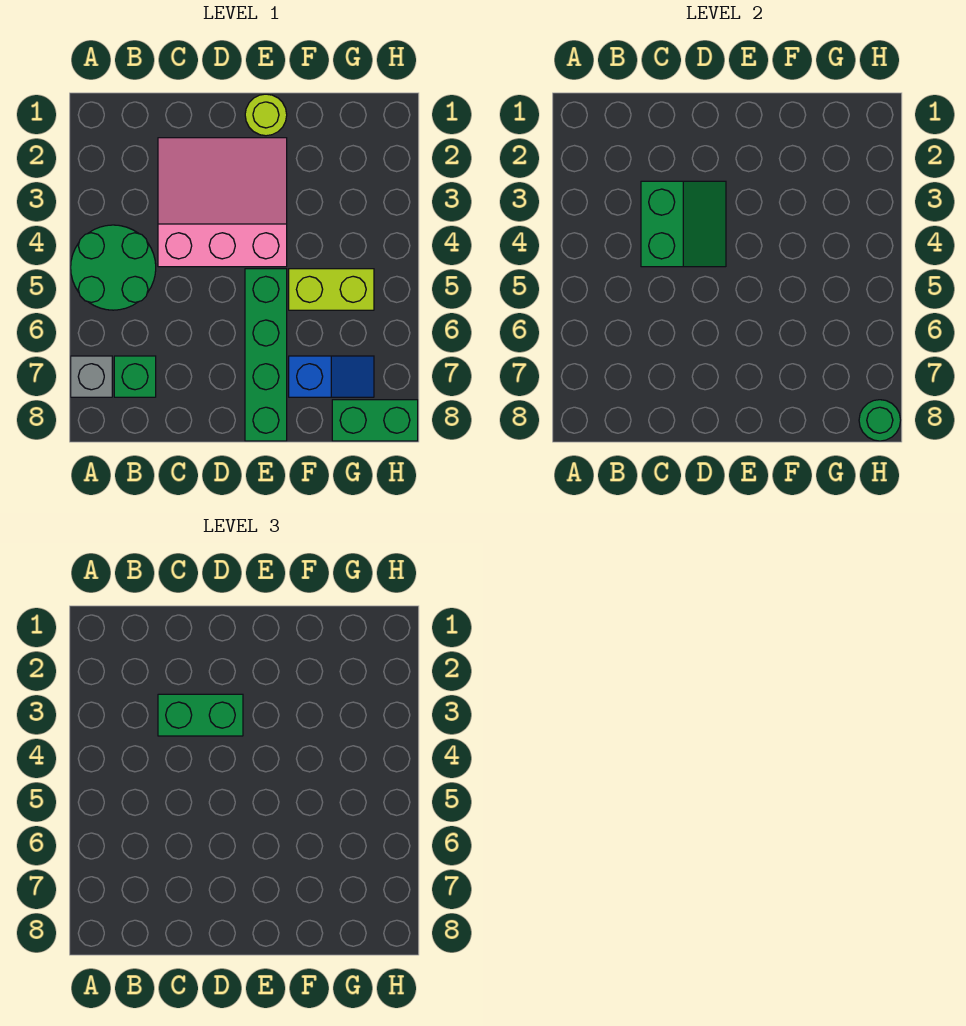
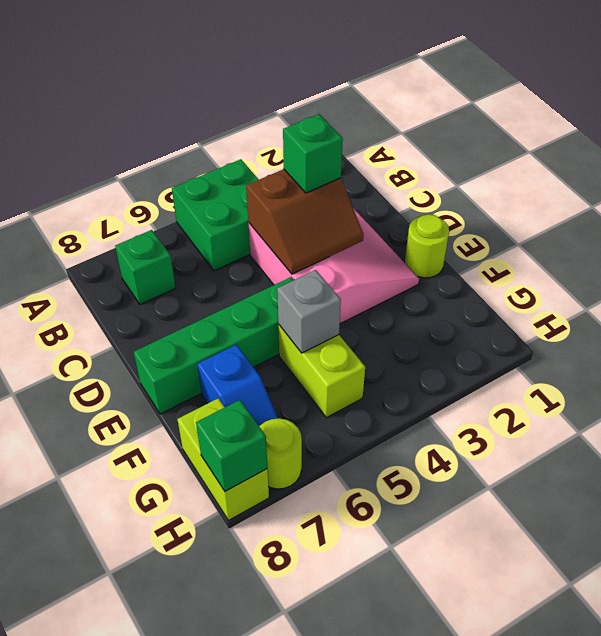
green 2x2 round brick [71,225,156,310] -> green 2x2 brick [172,159,259,271]
grey 1x1 brick [71,356,112,397] -> grey 1x1 brick moved to [277,270,341,353]
green 2x2 slope [641,181,726,267] -> brown 2x2 slope [246,169,364,274]
green 1x2 brick [158,694,243,736] -> green 1x1 brick [283,114,343,193]
green 1x2 brick [332,400,418,441] -> lime 1x2 brick [177,398,269,520]
none -> lime 1x1 round brick [259,418,302,489]
green 1x1 round brick [859,400,901,441] -> green 1x1 brick [196,400,267,491]

